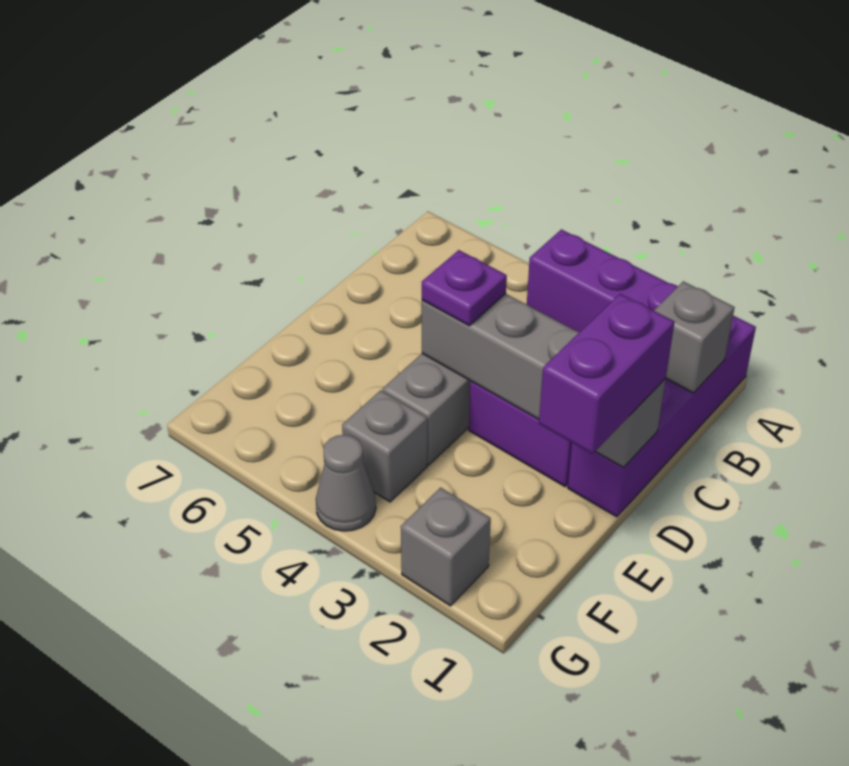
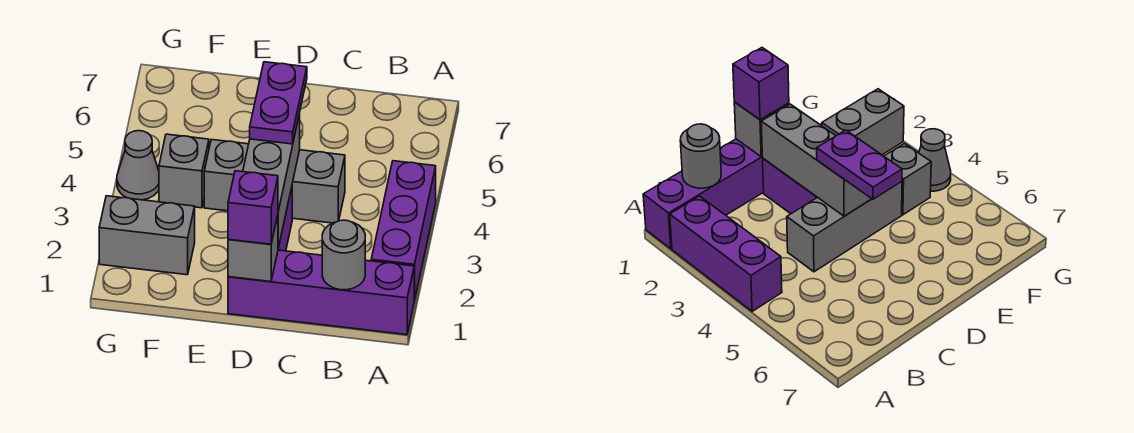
grey 1x1 brick [654,281,735,393] -> grey 1x1 round brick [322,220,365,290]
purple 1x2 brick [539,294,674,454] -> purple 1x1 brick [228,171,278,244]
purple 1x1 plate [422,250,507,326] -> purple 1x2 plate [250,62,307,144]
grey 1x1 brick [401,488,491,606] -> grey 1x2 brick [99,196,195,275]

